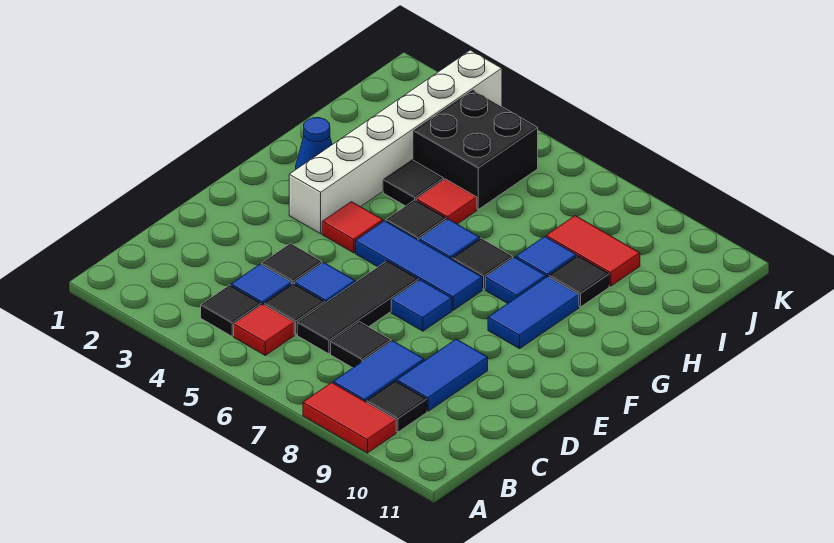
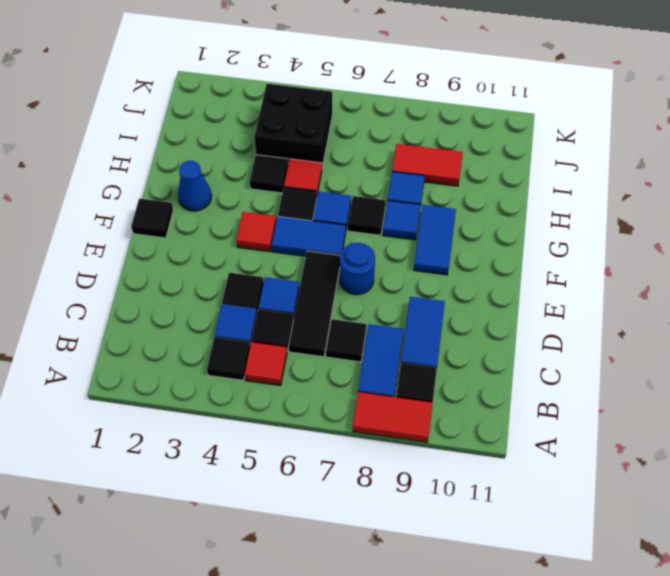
blue 1x1 tile [391,280,452,331] -> blue 1x1 round brick [340,243,375,295]
white 1x6 brick [289,50,502,234] -> none
blue 1x3 tile [356,221,482,310] -> blue 1x2 tile [272,216,346,256]
black 1x1 tile [549,256,609,307] -> black 1x1 tile moved to [131,199,173,238]

